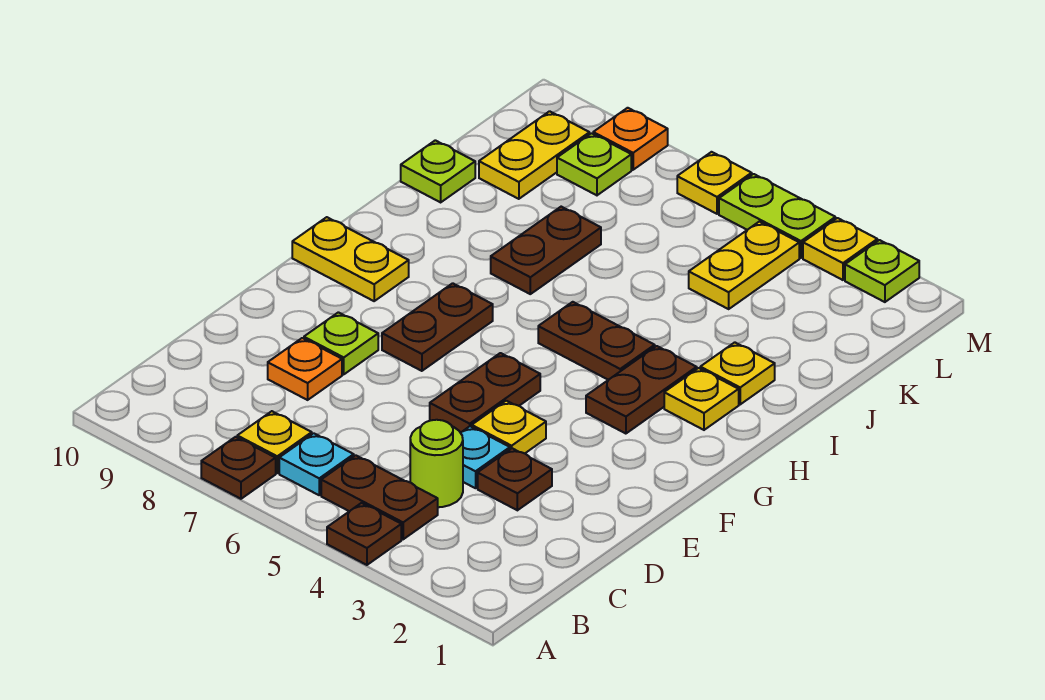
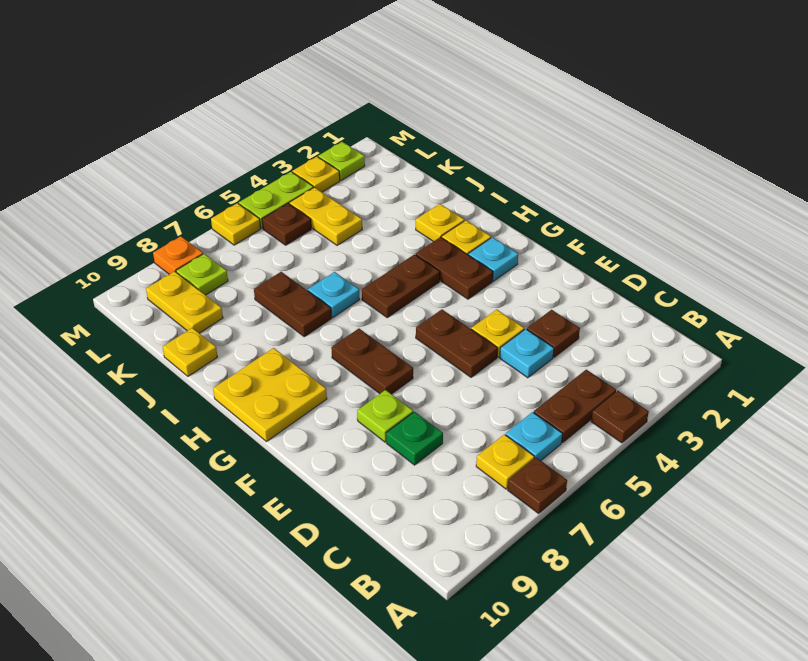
lime 1x1 round brick [410,420,463,507] -> none
orange 1x1 plate [268,338,342,400] -> green 1x1 plate [386,412,443,465]
none -> cyan 1x1 plate [468,237,518,281]
yellow 1x2 plate [292,217,409,301] -> yellow 2x2 plate [213,348,327,442]
none -> cyan 1x1 plate [308,272,360,317]
lime 1x1 plate [401,140,475,202] -> yellow 1x1 plate [163,328,217,376]
none -> brown 1x1 plate [262,203,311,245]

